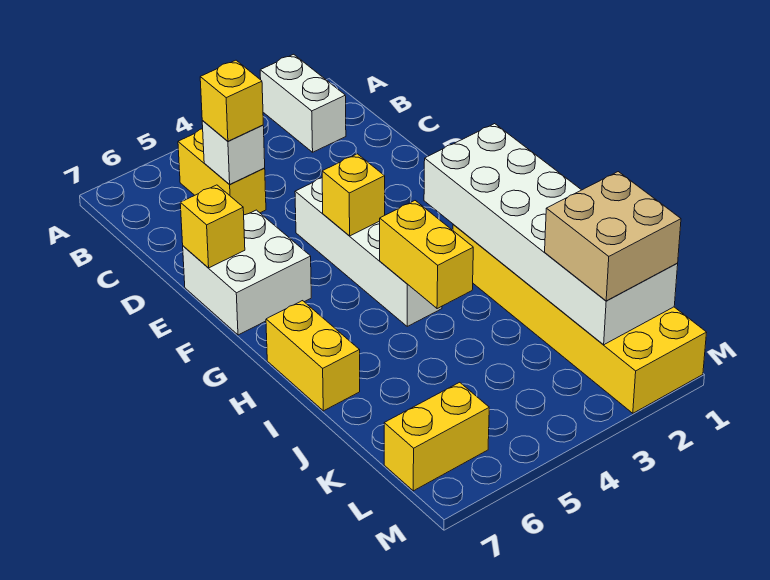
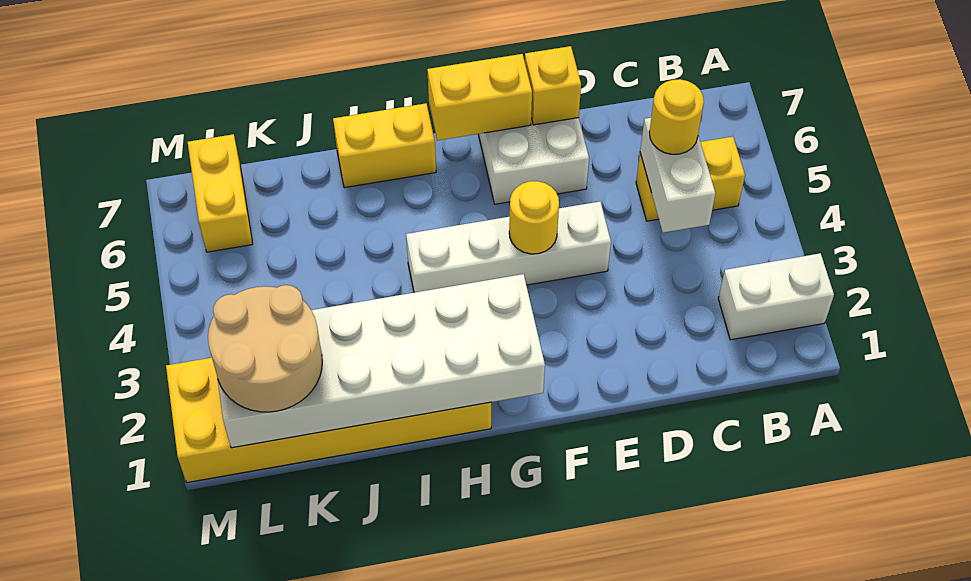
white 1x1 brick [202,121,265,185] -> white 1x2 brick [640,118,715,233]
yellow 1x1 brick [200,60,263,141] -> yellow 1x1 round brick [649,79,704,154]
yellow 1x1 brick [322,154,385,236] -> yellow 1x1 round brick [509,181,559,254]
yellow 1x2 brick [380,201,473,309] -> yellow 1x2 brick moved to [427,54,532,141]
tan 2x2 brick [545,172,681,301] -> tan 2x2 round brick [208,285,322,412]

